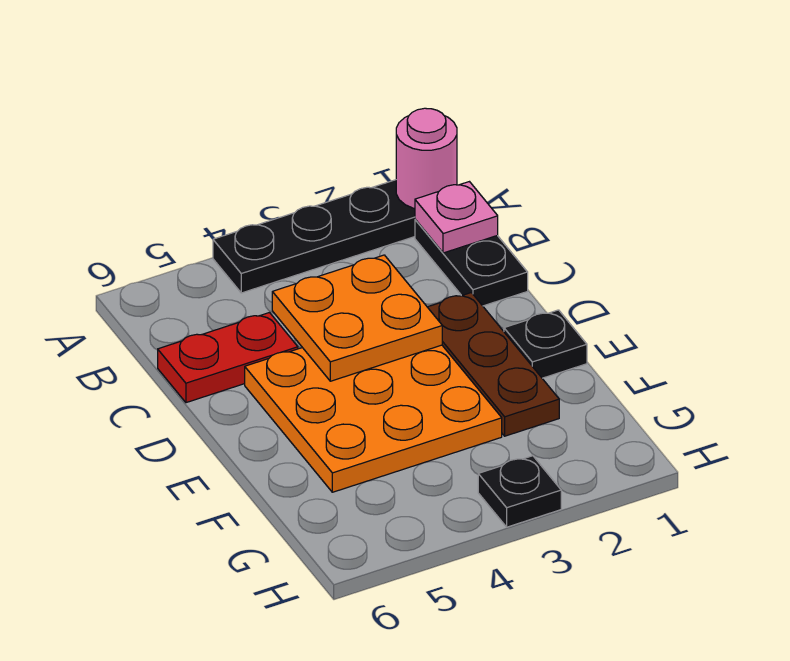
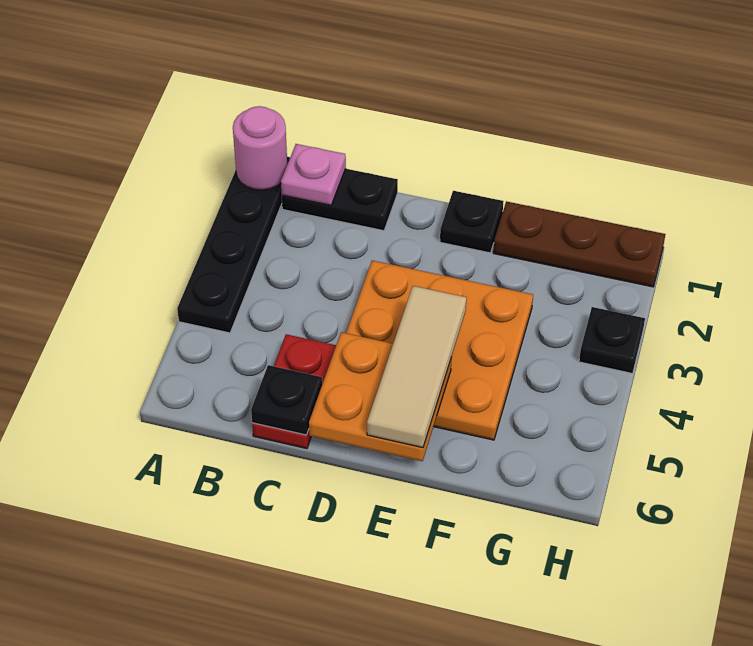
orange 2x2 plate [272,255,442,381] -> orange 2x2 plate moved to [309,332,452,461]
none -> black 1x1 plate [251,365,322,435]
brown 1x3 plate [428,293,559,436] -> brown 1x3 plate moved to [493,201,665,287]
none -> tan 1x3 tile [367,286,467,448]

